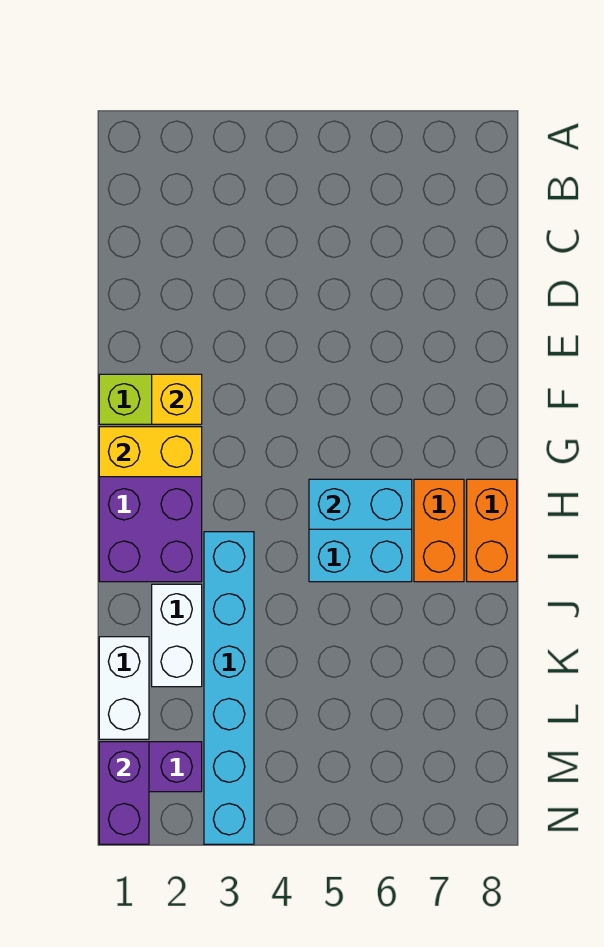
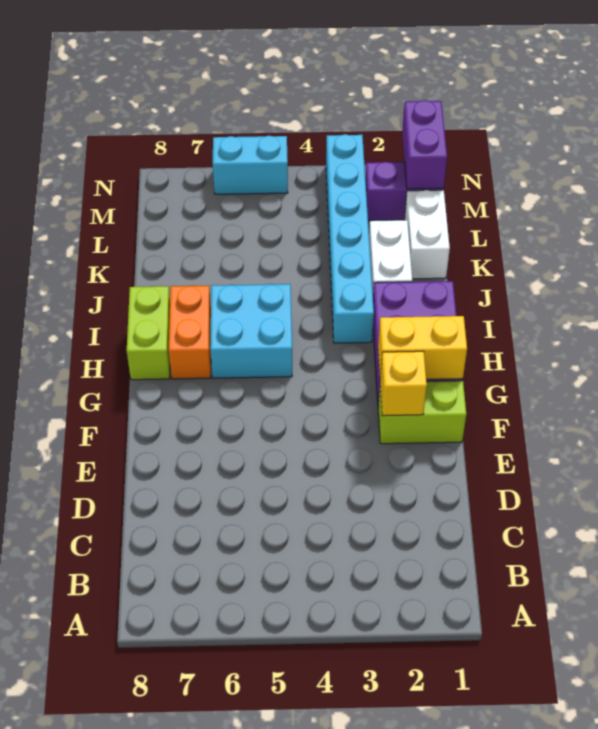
cyan 1x2 brick [309,479,412,529] -> cyan 1x2 brick moved to [213,136,288,194]
orange 1x2 brick [467,479,517,582] -> lime 1x2 brick [127,286,170,380]

